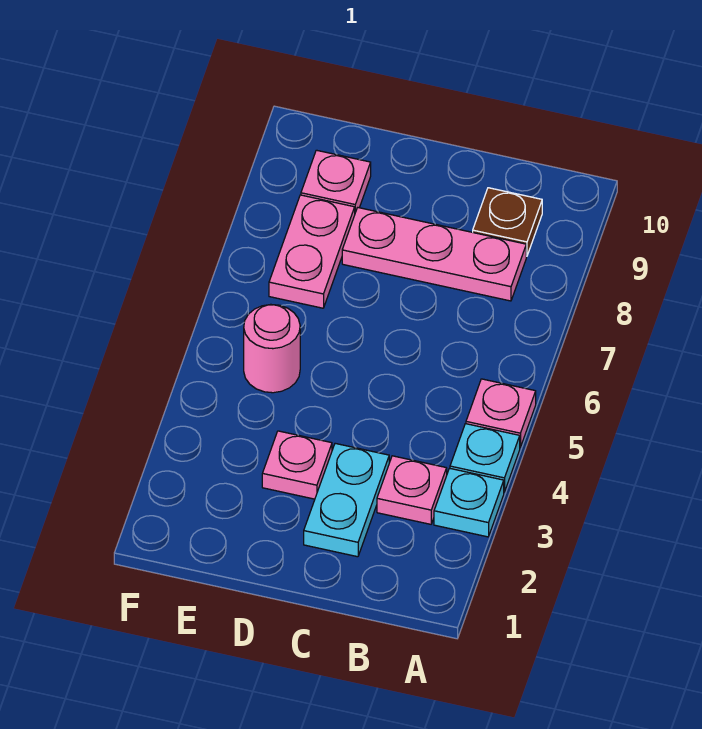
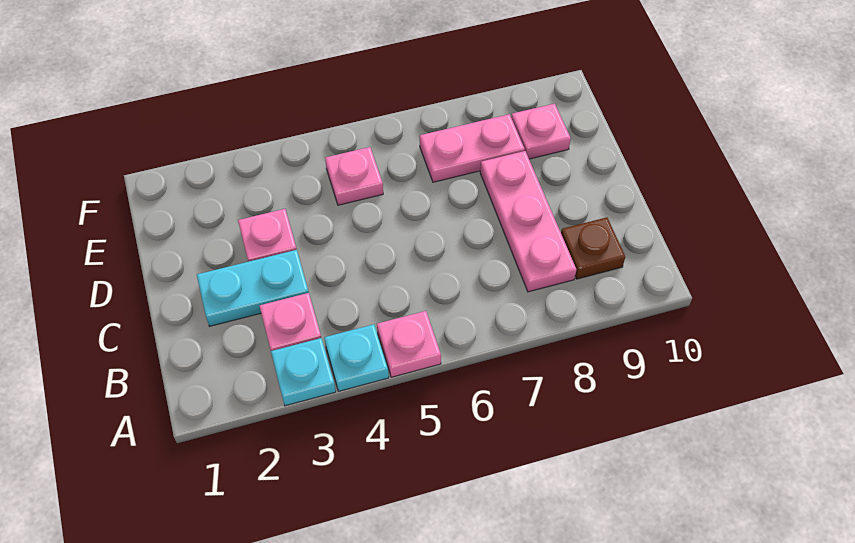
pink 1x1 round brick [244,304,300,393] -> pink 1x1 plate [325,147,383,205]

